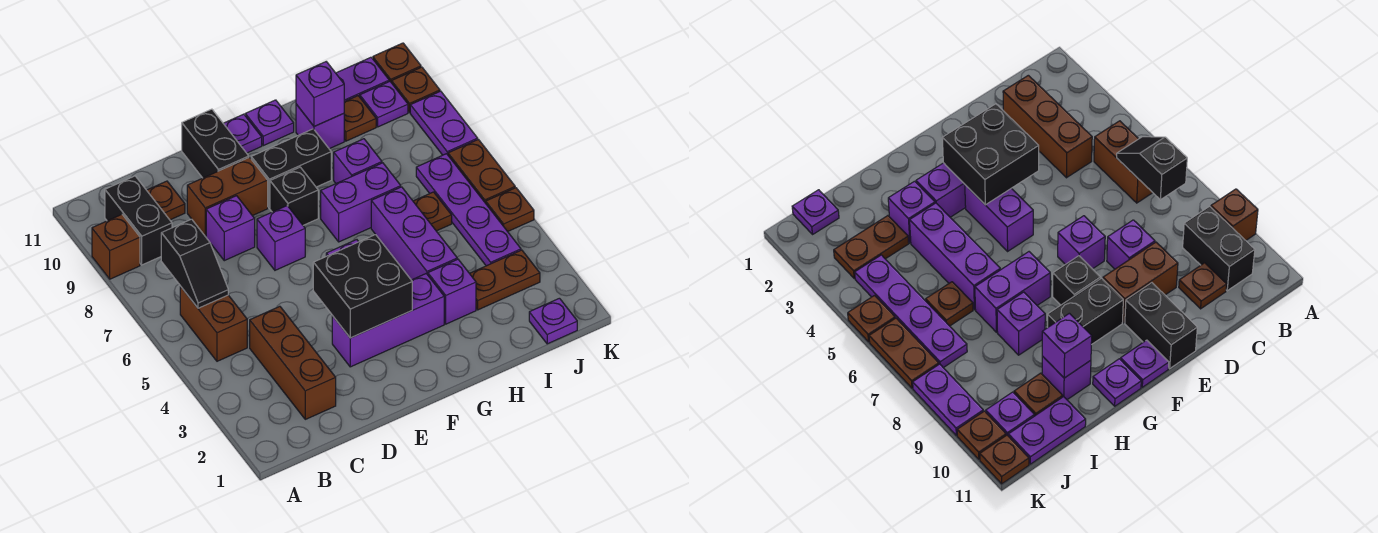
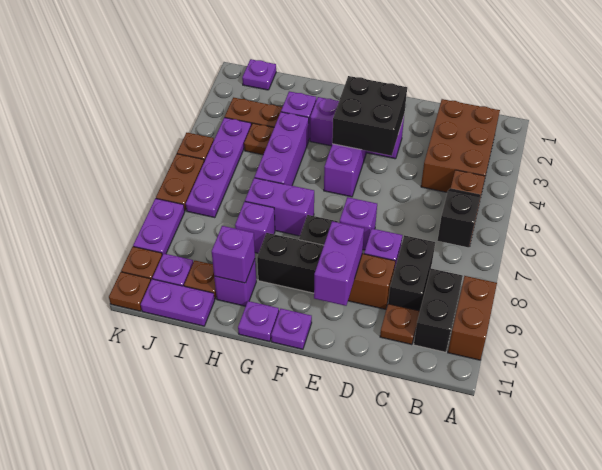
brown 1x1 brick [92,214,140,279] -> brown 1x2 brick [448,276,497,360]
brown 1x3 brick [250,306,336,419] -> brown 2x3 brick [421,99,500,192]
none -> purple 1x2 brick [314,221,364,306]
black 1x2 brick [182,109,249,178] -> black 1x2 brick moved to [388,235,435,311]
brown 1x1 plate [413,192,452,231] -> brown 1x1 plate moved to [244,123,274,155]

